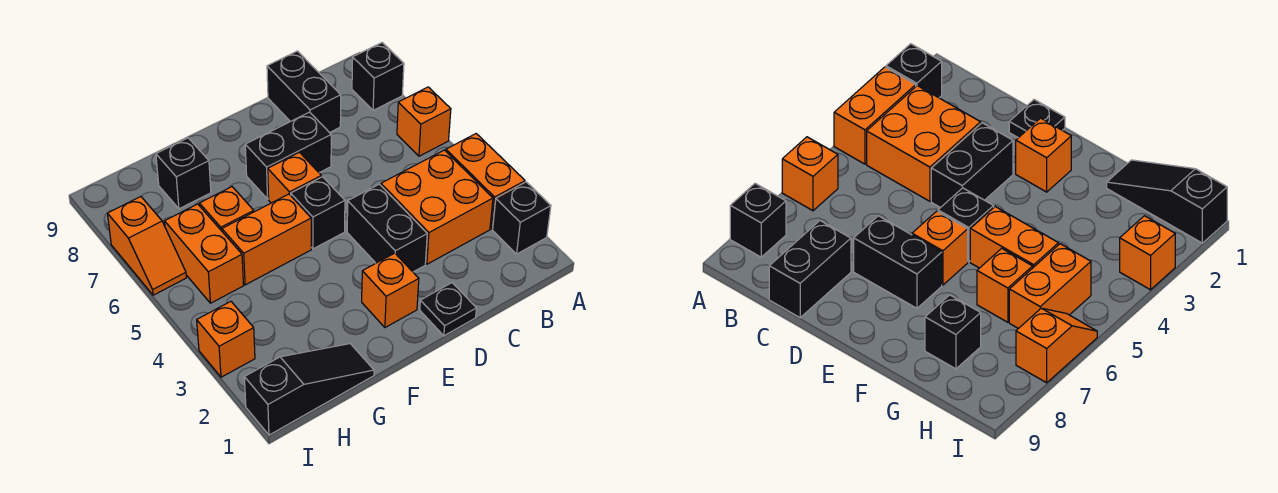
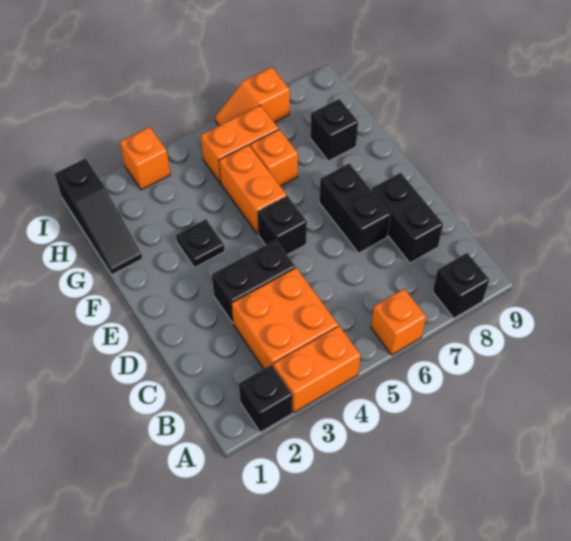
black 1x2 brick [267,51,341,133] -> black 1x2 brick turned to [372,173,443,263]
black 1x1 plate [420,283,476,336] -> black 1x1 plate moved to [176,219,225,268]
orange 1x1 brick [362,253,419,327] -> none
orange 1x1 brick [268,152,321,203] -> none

